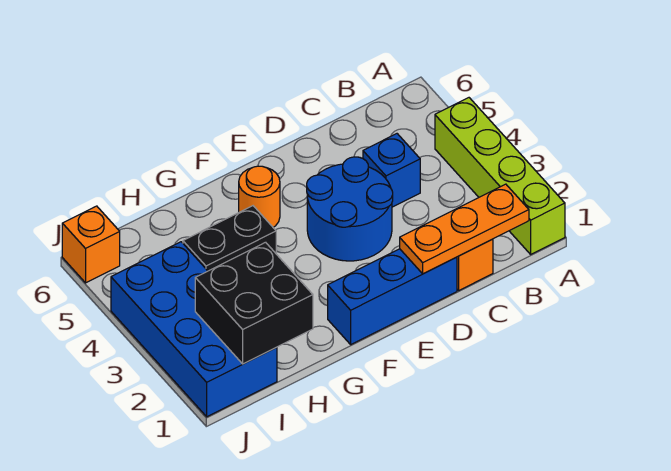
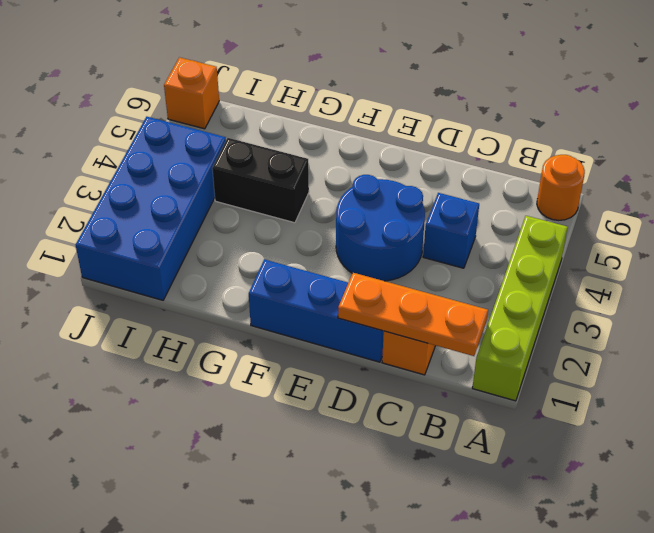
orange 1x1 round brick [239,166,280,227] -> orange 1x1 round brick moved to [537,155,585,220]
black 2x2 brick [195,242,313,364] -> none

